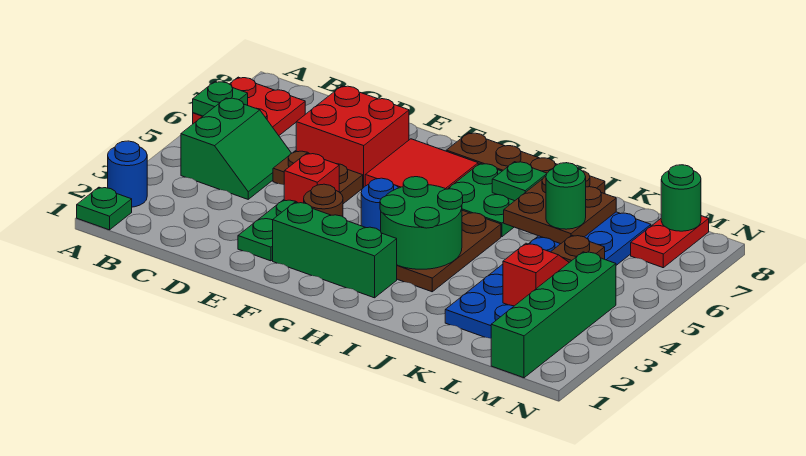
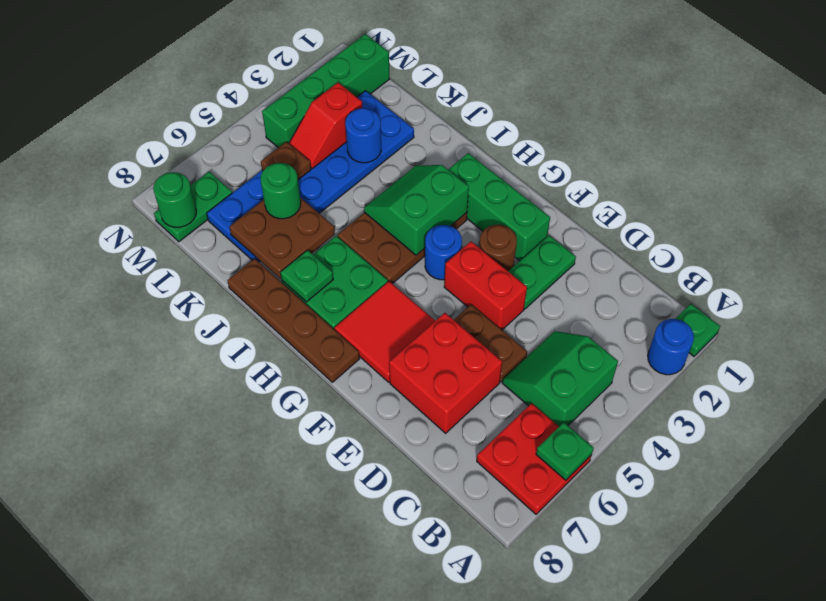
red 1x1 brick [284,153,339,203] -> red 1x2 brick [444,241,527,330]
green 2x2 round brick [380,177,463,269] -> green 2x2 slope [364,165,469,255]
none -> blue 1x1 round brick [345,108,381,163]
red 1x2 plate [631,216,709,268] -> green 1x2 plate [154,172,232,242]

